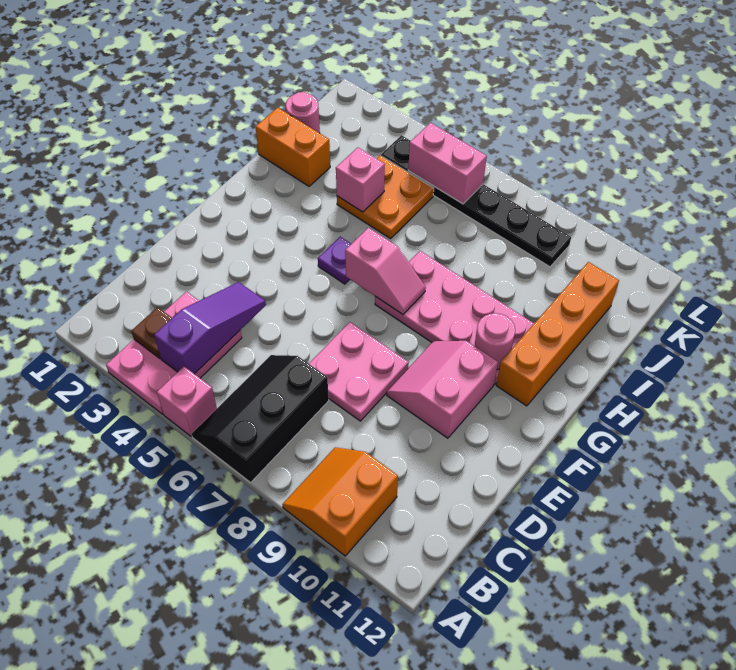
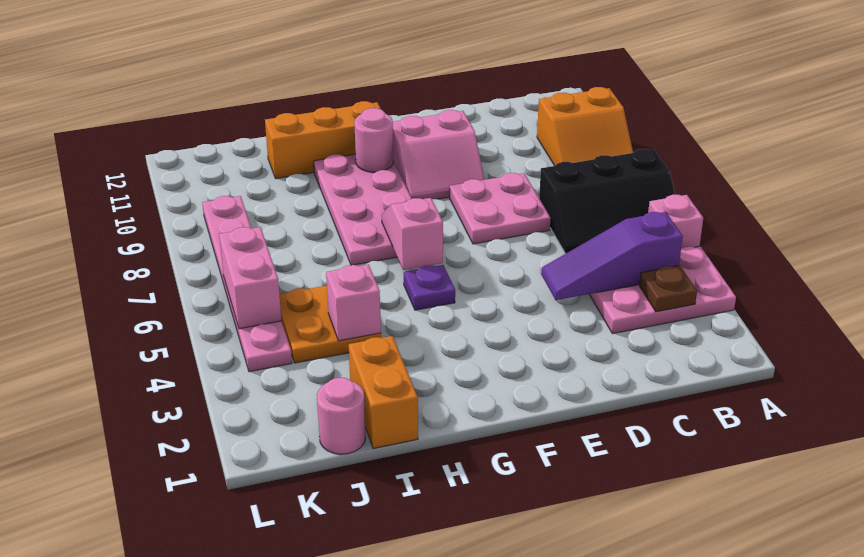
orange 1x4 brick [496,262,619,406] -> orange 1x3 brick [265,101,381,179]
black 1x6 plate [381,135,571,267] -> pink 1x6 plate [202,196,292,372]

